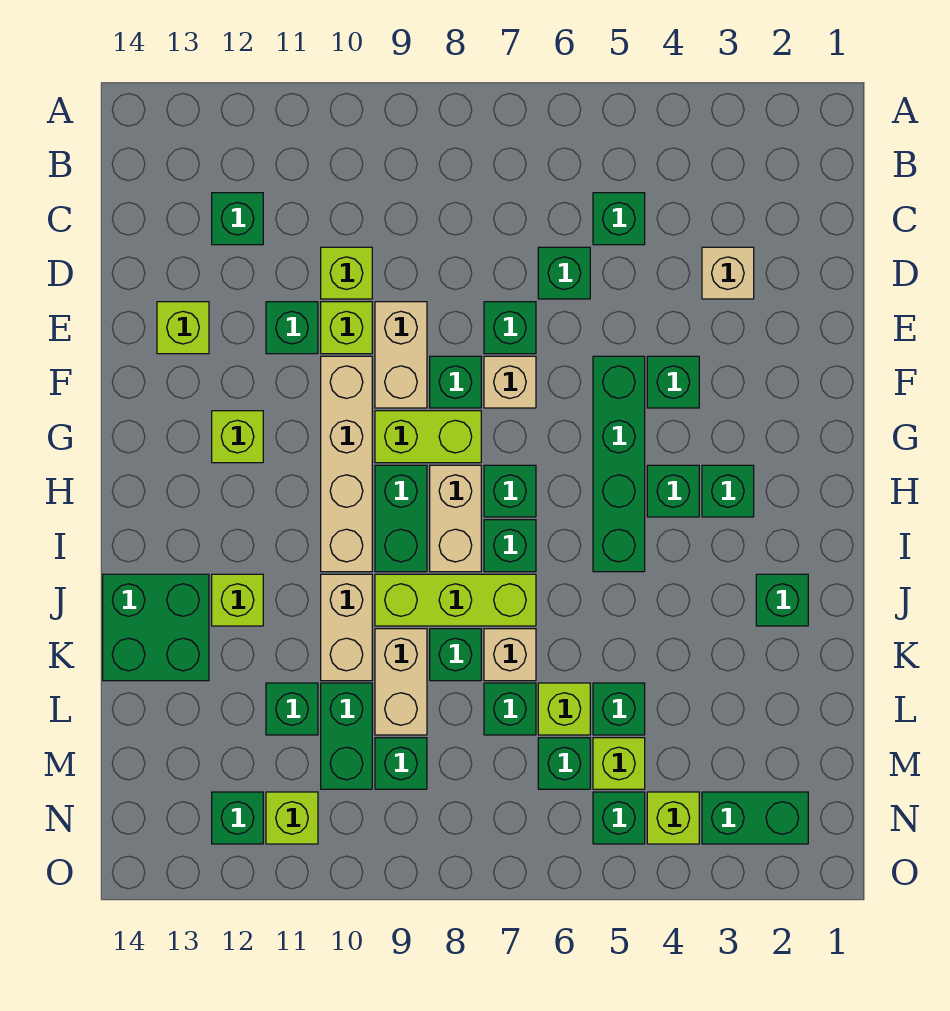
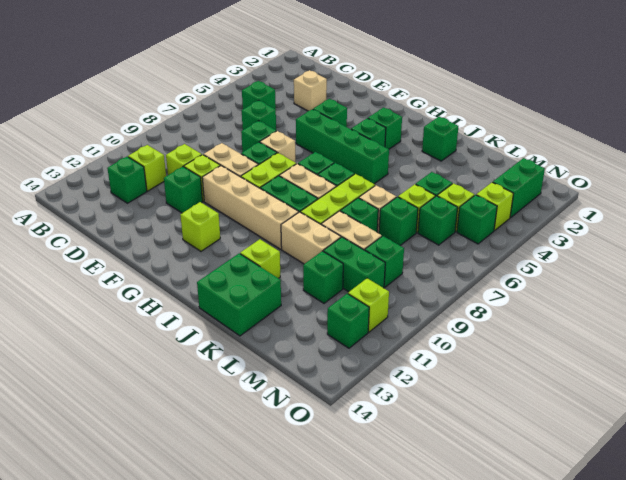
lime 1x1 brick [157,302,209,354] -> lime 1x1 brick moved to [128,145,166,191]

